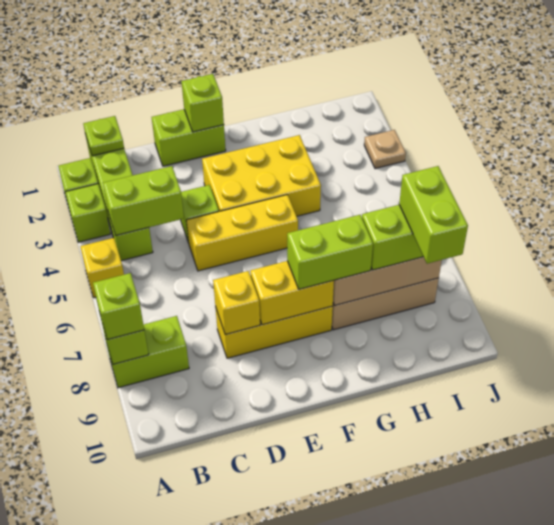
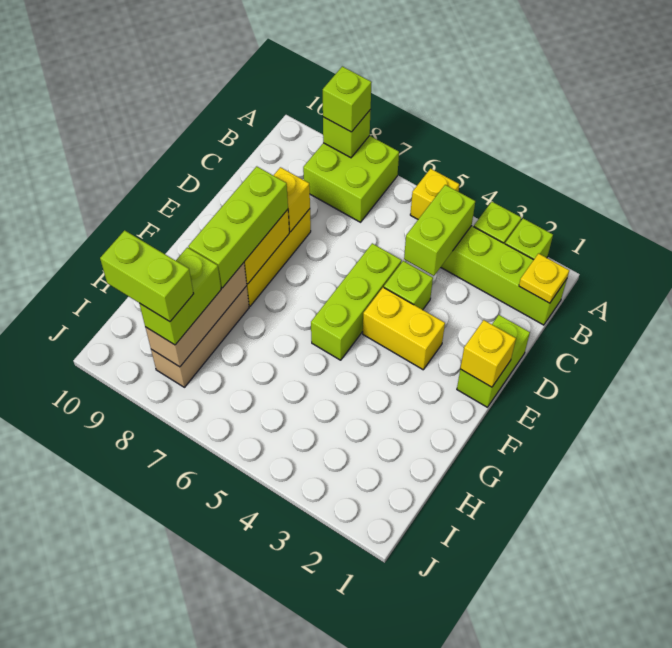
lime 1x2 brick [106,316,189,388] -> lime 2x2 brick [303,136,399,222]
lime 1x1 plate [83,116,124,156] -> yellow 1x1 plate [519,254,569,303]
yellow 1x3 brick [186,195,298,271] -> lime 1x3 brick [311,243,402,360]
lime 1x1 brick [181,74,224,132] -> yellow 1x1 brick [460,320,516,387]
yellow 2x3 brick [202,135,321,216] -> yellow 1x2 brick [363,287,445,370]
lime 1x2 brick [287,215,373,289] -> lime 1x3 brick [188,166,288,288]
tan 1x1 plate [364,130,406,169] -> none

